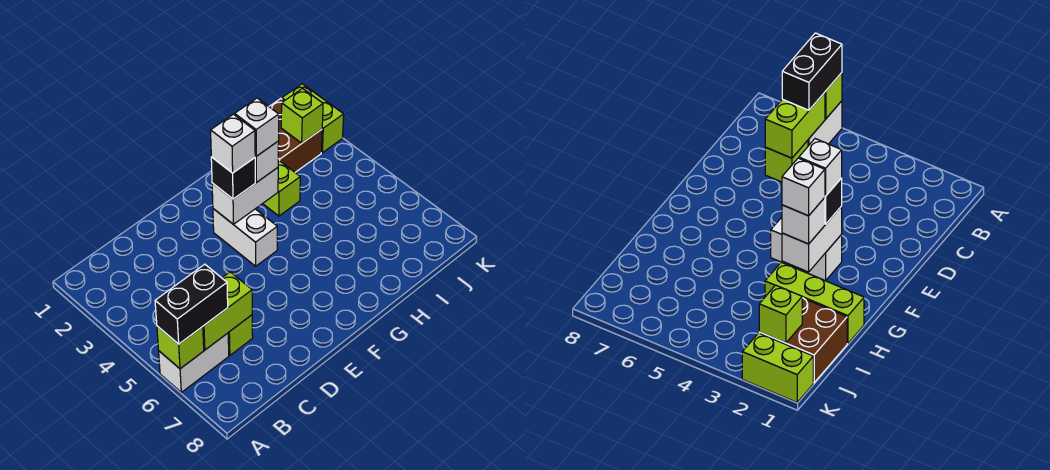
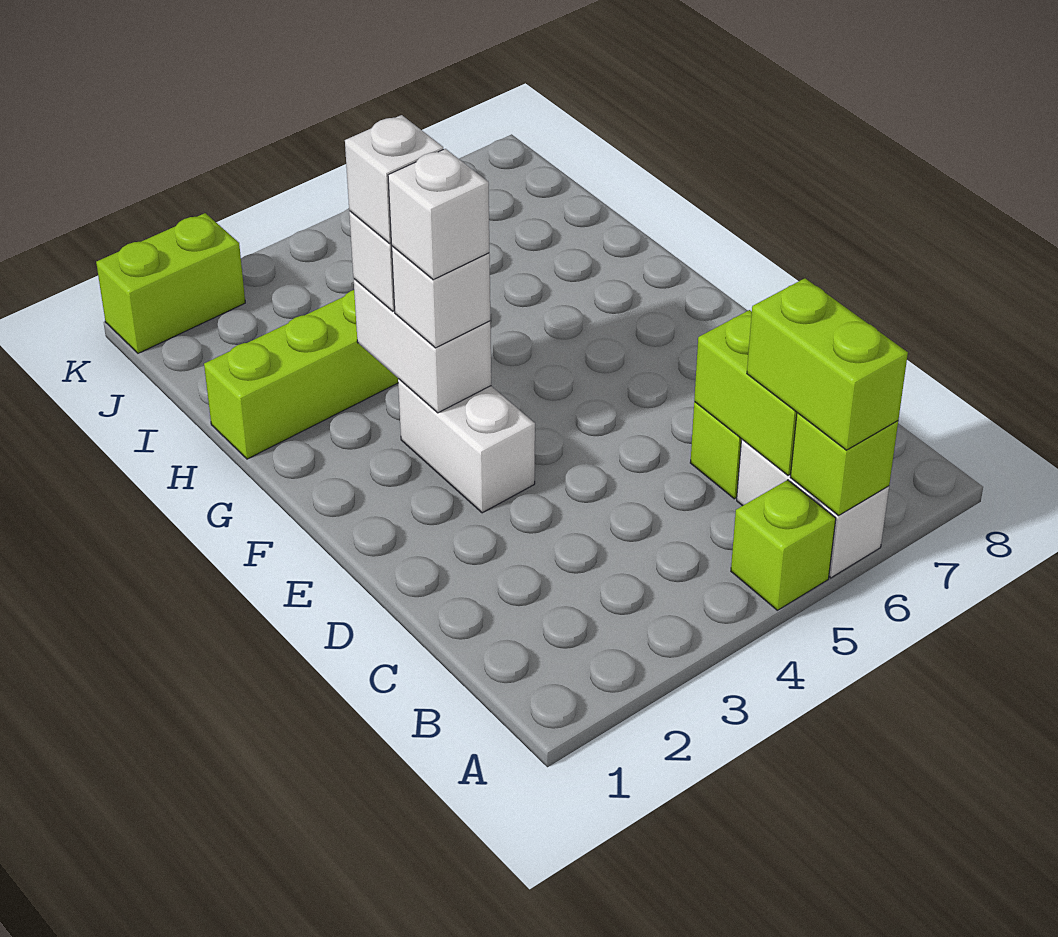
black 1x2 brick [155,264,228,344] -> lime 1x2 brick [747,278,908,450]
white 1x2 brick [213,209,277,266] -> white 1x2 brick turned to [398,379,535,513]
black 1x1 brick [211,157,255,199] -> white 1x1 brick [392,246,490,348]
brown 2x2 brick [269,99,322,172] -> none
lime 1x1 brick [281,89,323,143] -> lime 1x1 brick moved to [731,480,836,610]

